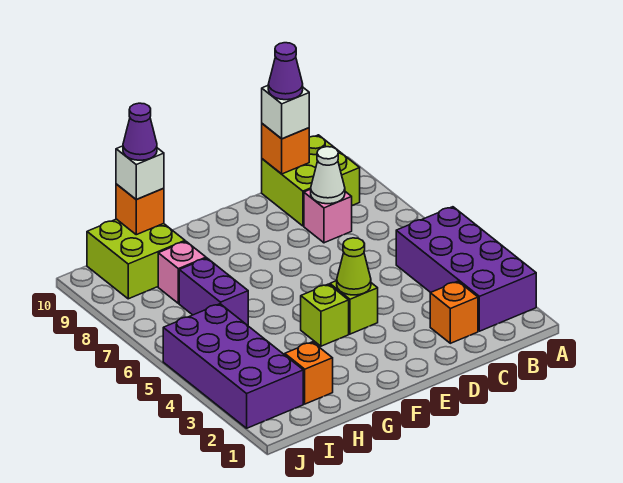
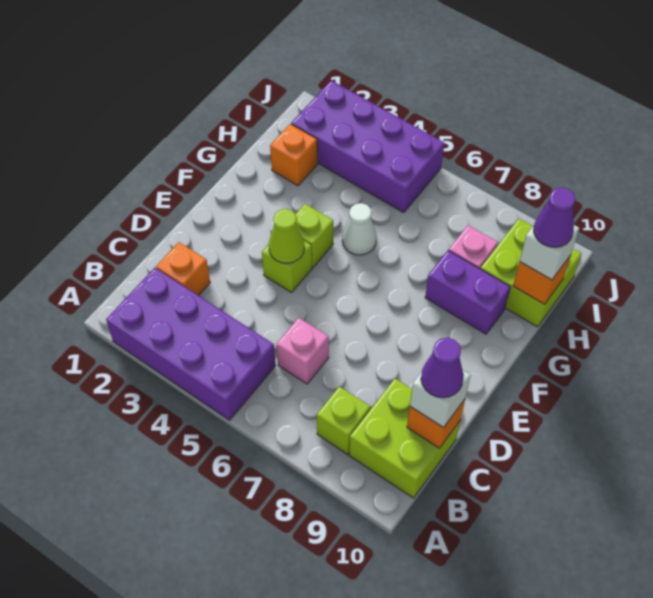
none -> lime 1x1 brick [317,386,370,454]
pink 1x1 brick [304,189,352,243] -> pink 1x1 brick moved to [276,318,329,384]
white 1x1 cone [311,147,345,204] -> white 1x1 cone moved to [342,203,376,255]
purple 1x2 brick [179,258,248,325] -> purple 1x2 brick moved to [425,250,510,334]

